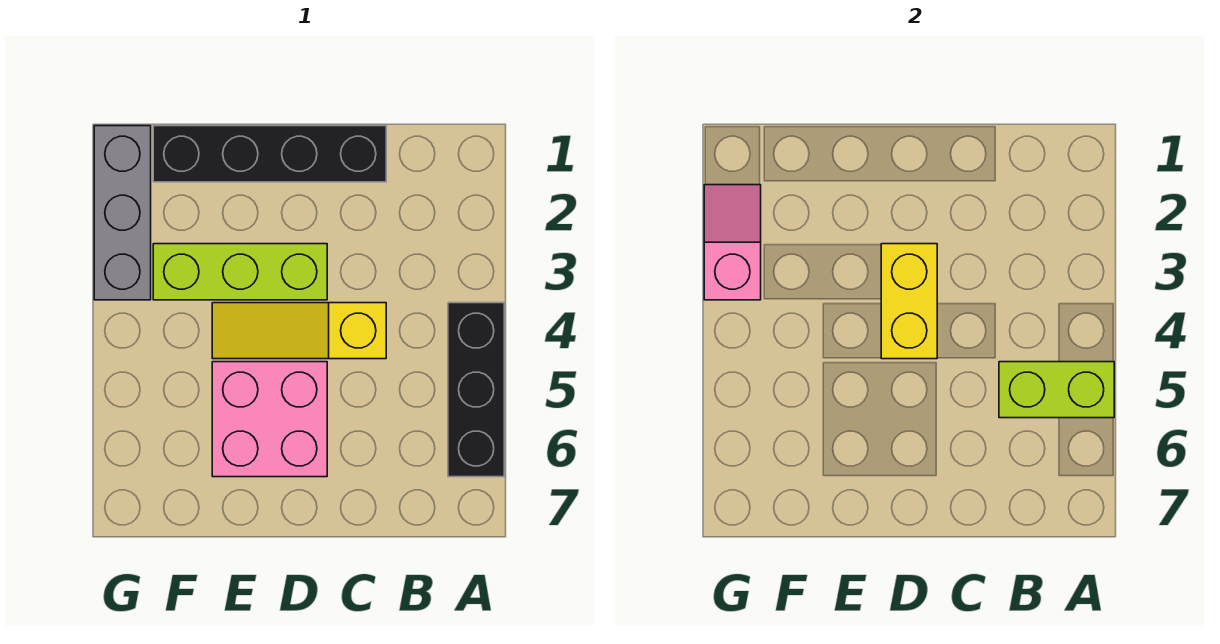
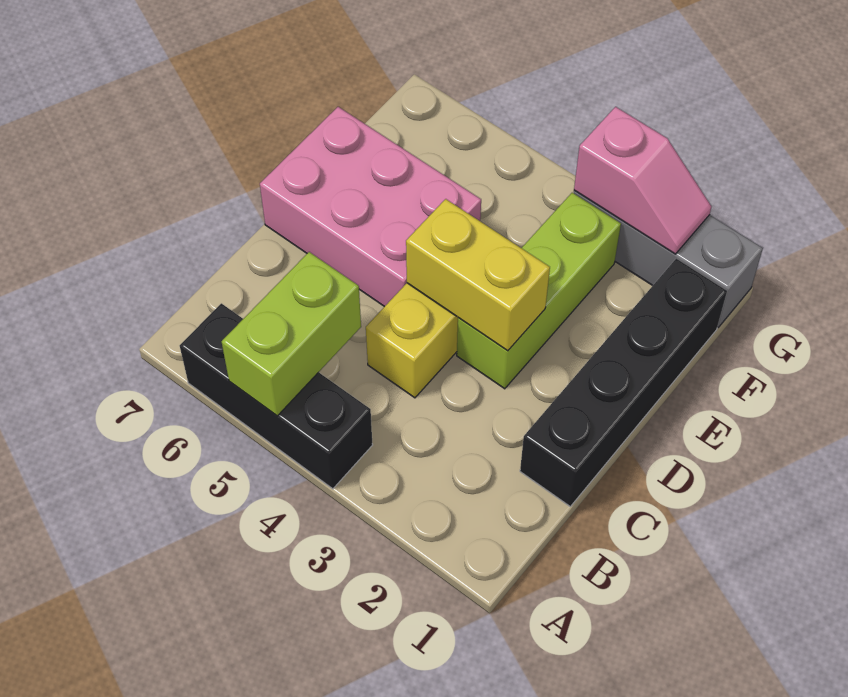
pink 2x2 brick [212,362,327,477] -> pink 2x3 brick [260,107,481,307]

